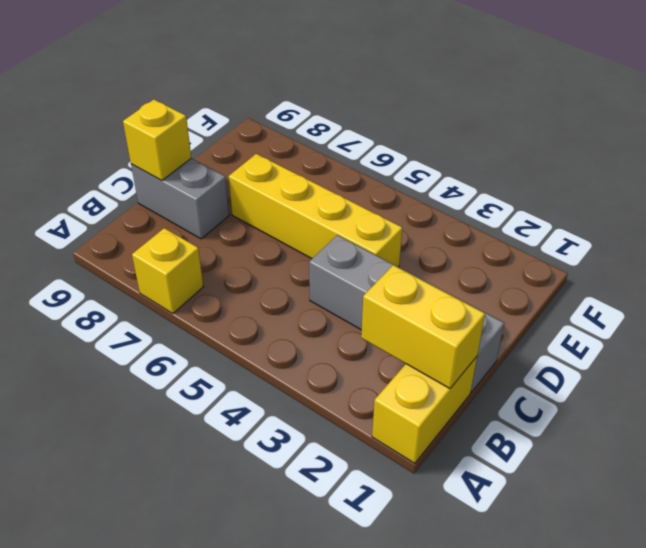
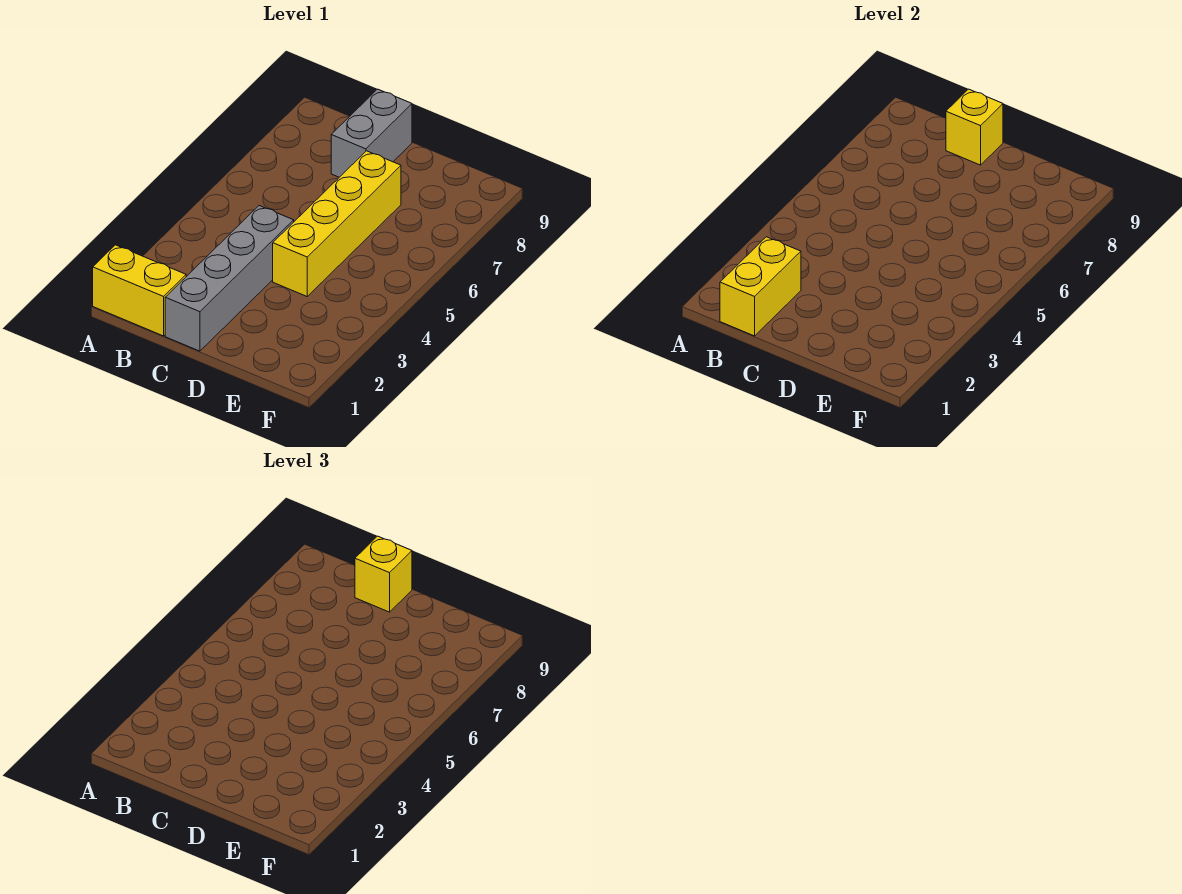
yellow 1x1 brick [132,228,203,314] -> yellow 1x1 brick moved to [355,536,412,612]

